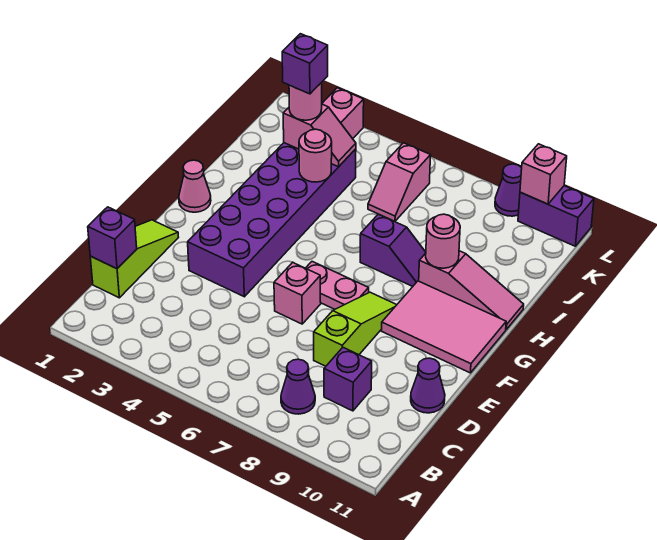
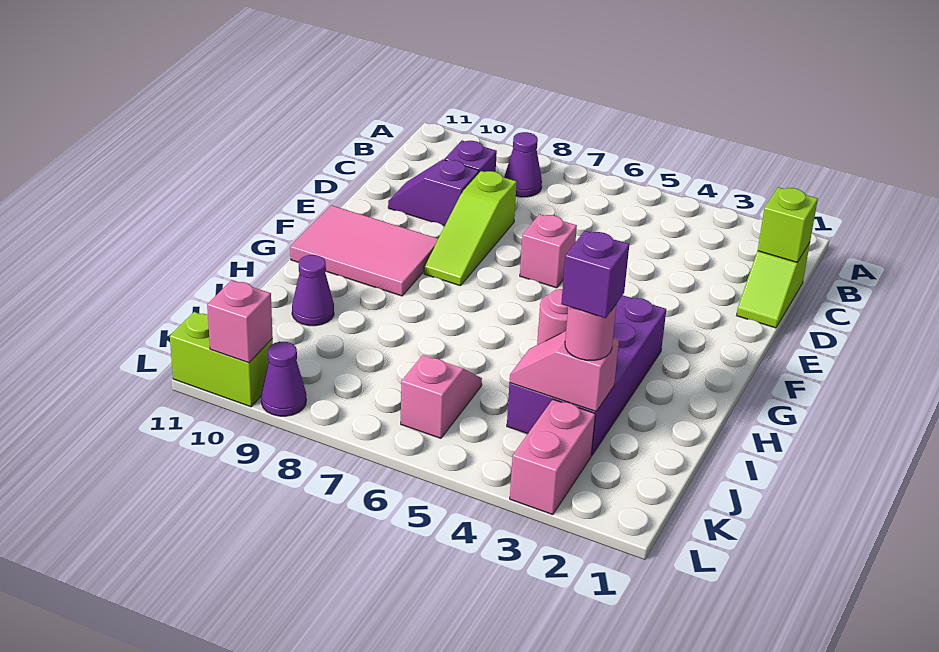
lime 1x3 slope [90,220,178,298] -> lime 1x2 slope [737,243,810,328]
purple 1x1 brick [88,207,137,269] -> lime 1x1 brick [758,187,818,262]
purple 1x1 cone [411,358,445,413] -> purple 1x1 cone moved to [292,255,334,326]
purple 2x6 brick [188,143,356,297] -> purple 2x4 brick [507,295,666,456]
pink 1x2 plate [306,262,369,309] -> none
pink 1x1 cone [179,160,211,212] -> none
purple 1x2 slope [360,214,426,286] -> purple 1x2 slope moved to [388,160,479,226]
pink 1x3 slope [419,251,524,329] -> none
pink 1x1 round brick [426,214,460,268] -> none
purple 1x2 brick [518,186,594,246] -> lime 1x2 brick [170,312,273,407]

